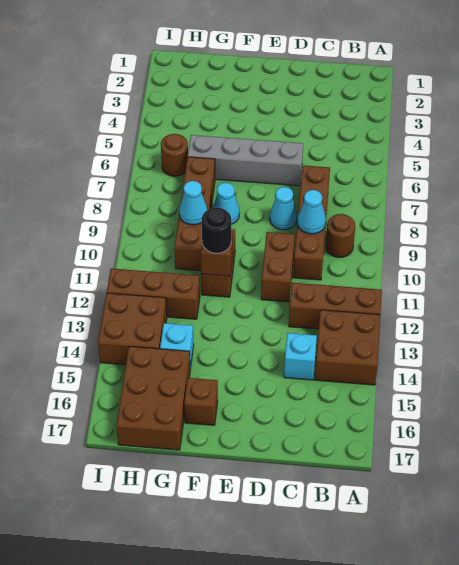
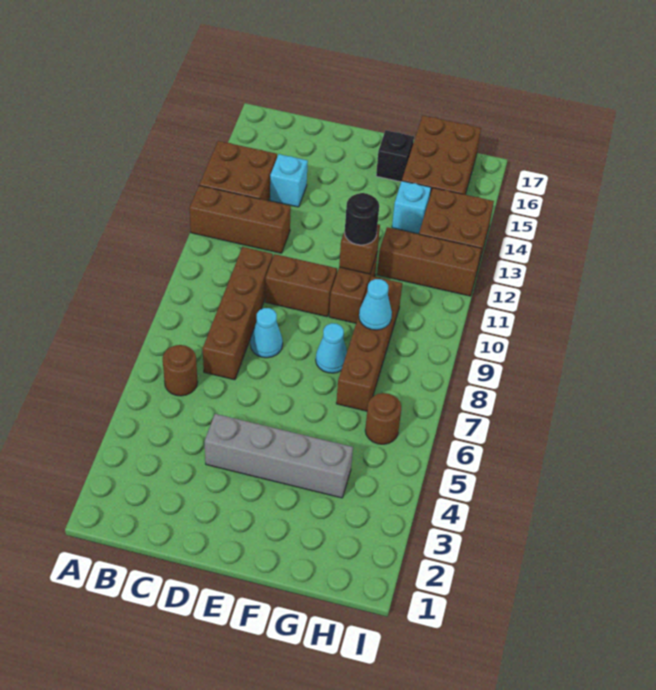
brown 1x1 round brick [325,214,355,258] -> brown 1x1 round brick moved to [163,345,198,396]
cyan 1x1 cone [297,190,326,234] -> none
grey 1x4 brick [188,135,303,186] -> grey 1x4 brick moved to [204,414,353,498]
brown 1x2 brick [261,232,295,302] -> brown 1x2 brick turned to [265,254,337,317]
brown 1x1 brick [184,378,218,425] -> black 1x1 brick [376,130,414,182]

